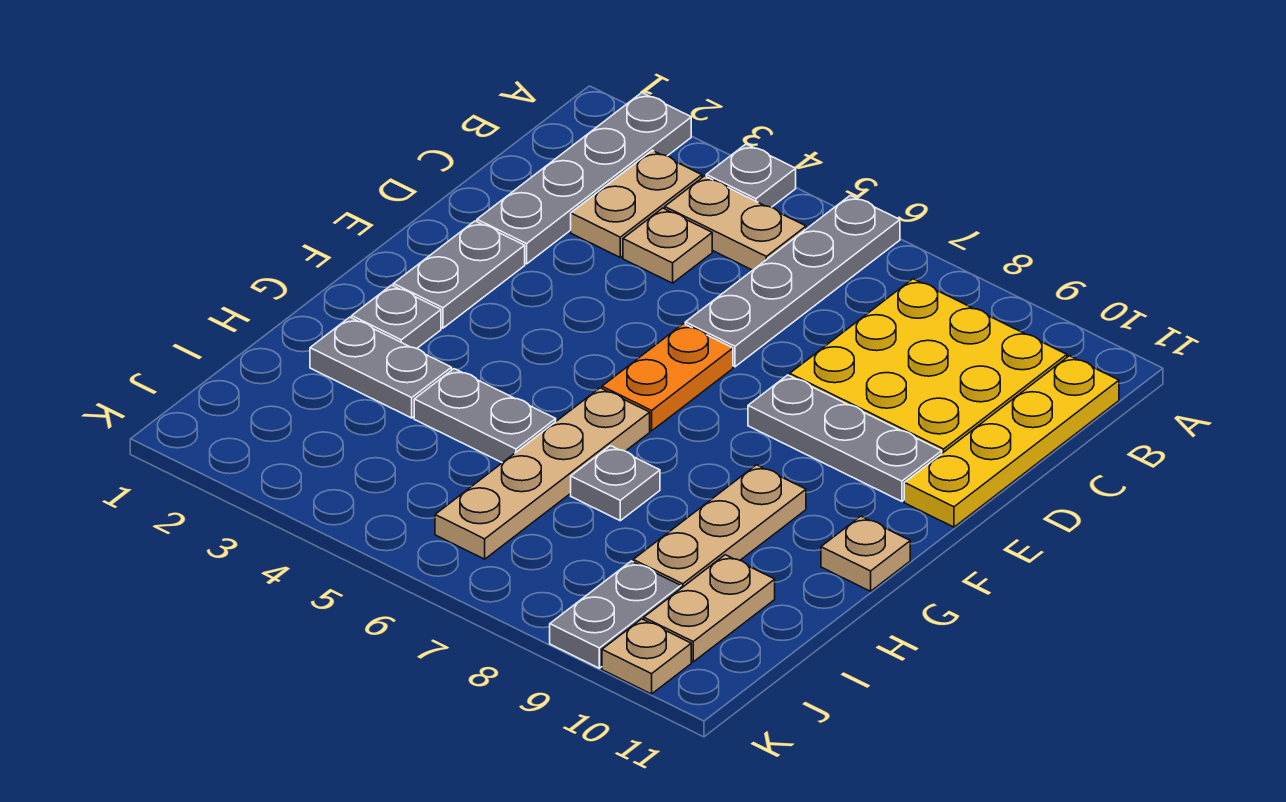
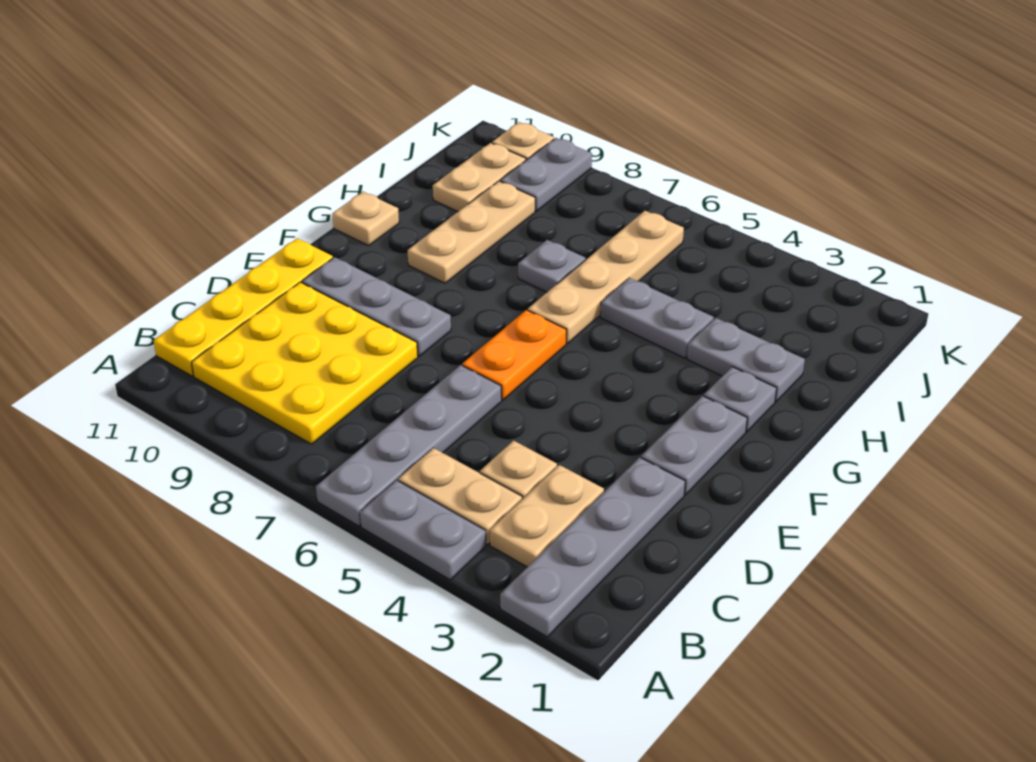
grey 1x1 plate [706,144,796,207] -> grey 1x2 plate [360,480,486,580]

